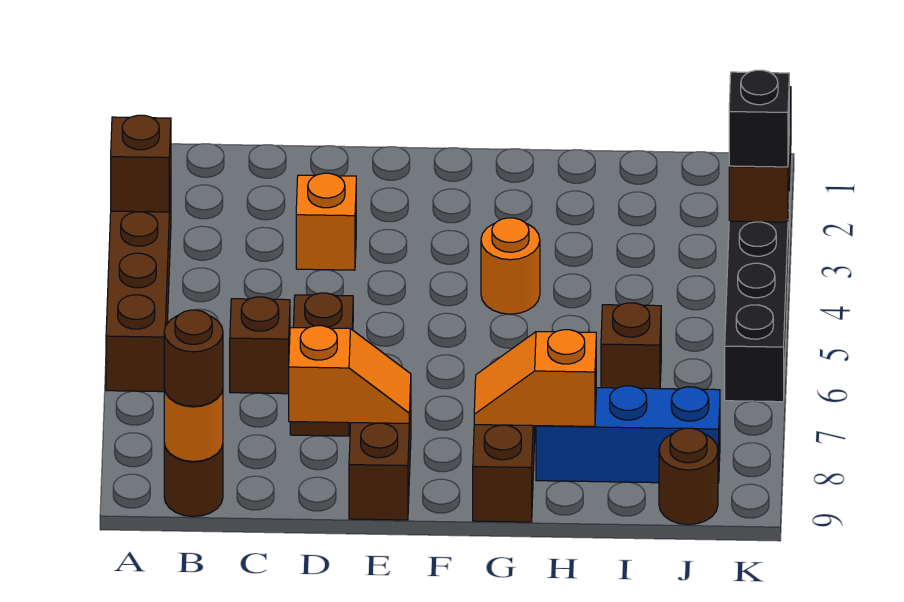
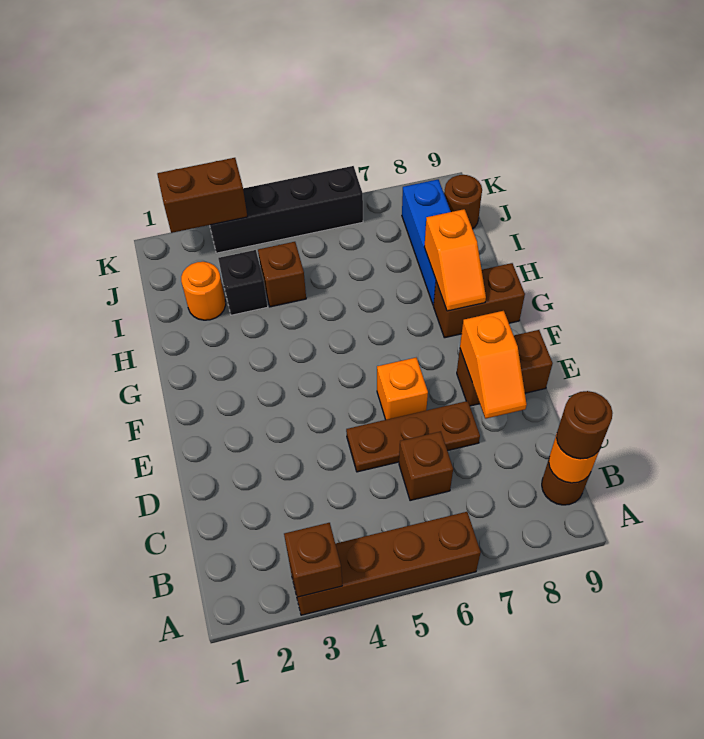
orange 1x1 brick [296,173,356,270] -> orange 1x1 brick moved to [377,358,428,420]
orange 1x2 slope [289,326,411,423] -> orange 1x2 slope turned to [460,311,527,419]
orange 1x1 round brick [481,218,540,314] -> orange 1x1 round brick moved to [181,262,226,320]
brown 1x1 brick [601,303,661,389] -> brown 1x1 brick moved to [258,242,306,307]
black 1x1 brick [729,70,789,167] -> black 1x1 brick moved to [218,250,268,315]

